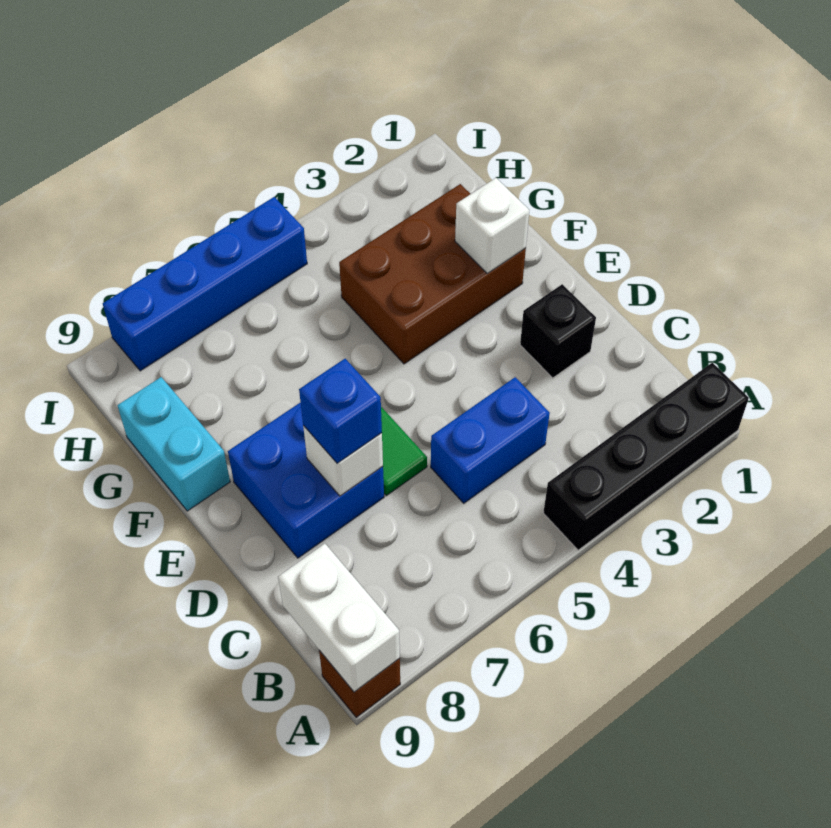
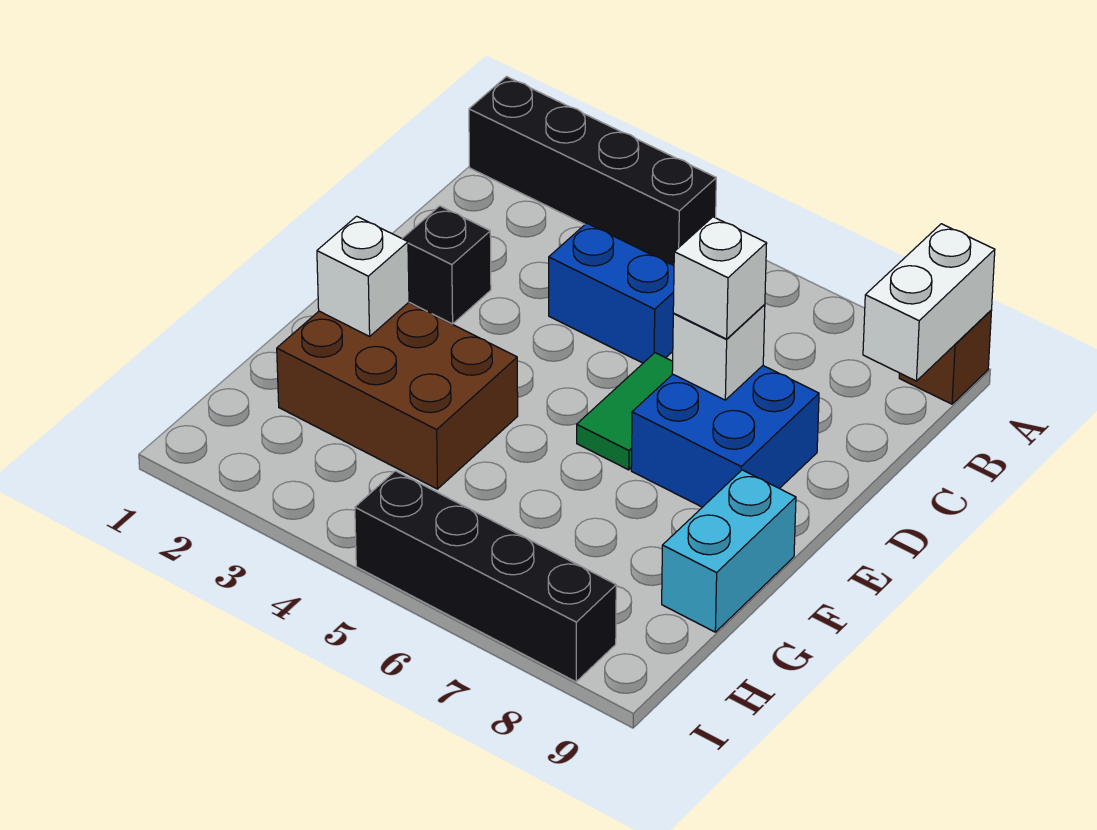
blue 1x1 brick [299,359,382,463] -> white 1x1 brick [673,217,767,339]
blue 1x4 brick [103,197,307,371] -> black 1x4 brick [355,471,616,682]

